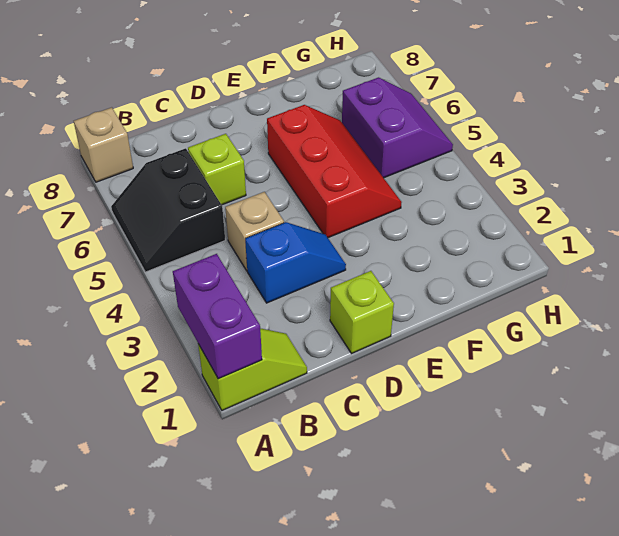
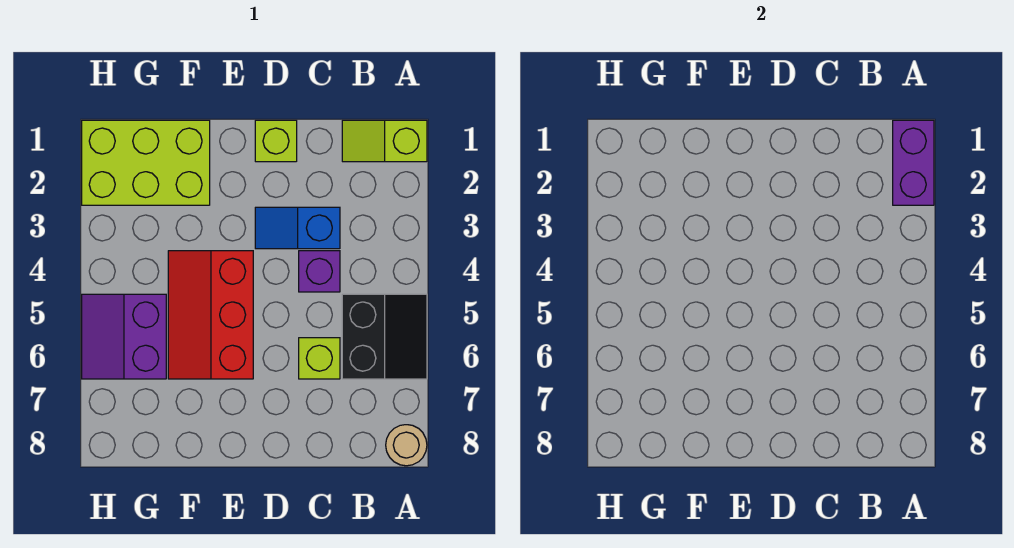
tan 1x1 brick [74,107,133,182] -> tan 1x1 round brick [386,425,427,466]
tan 1x1 brick [225,192,284,271] -> purple 1x1 brick [299,251,340,292]
none -> lime 2x3 brick [82,120,210,205]

